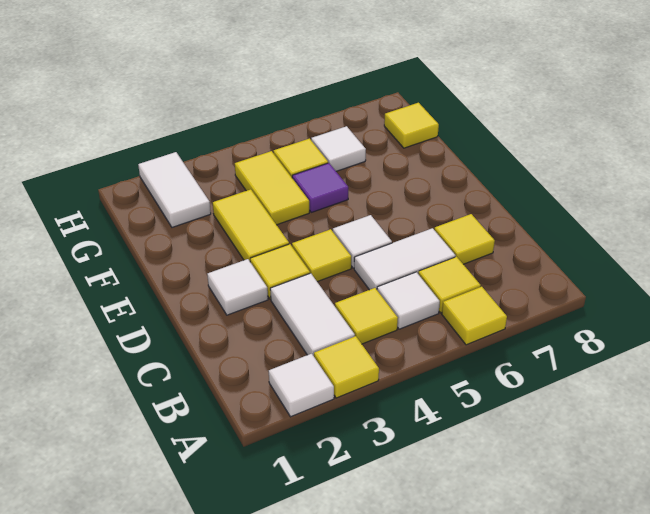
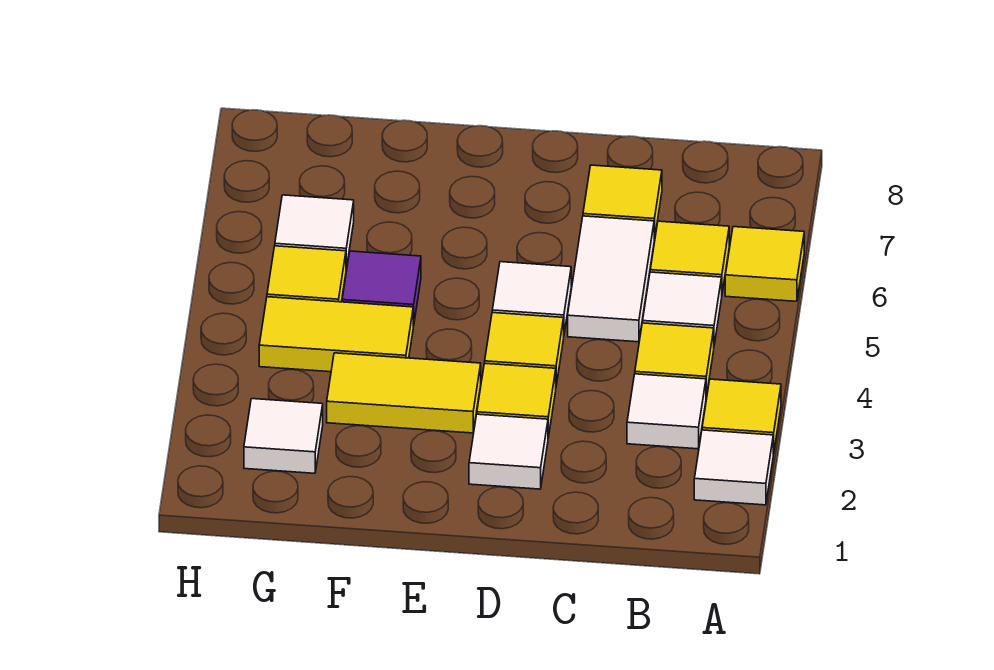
white 1x2 tile [270,273,355,356] -> white 1x1 tile [627,374,706,449]
white 1x2 tile [138,152,211,227] -> white 1x1 tile [244,399,323,473]
yellow 1x1 tile [384,103,439,148] -> none

